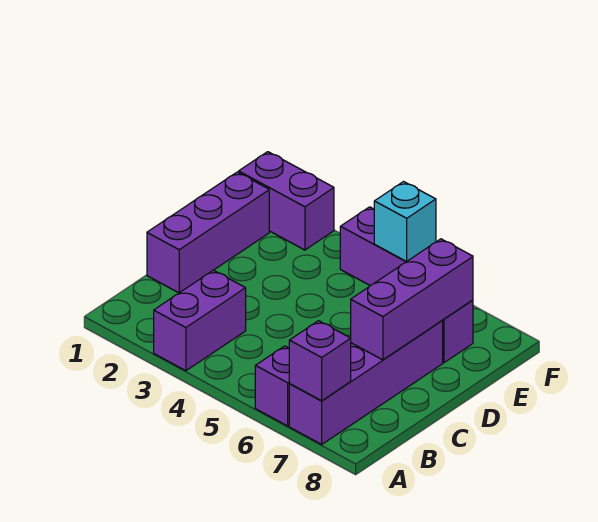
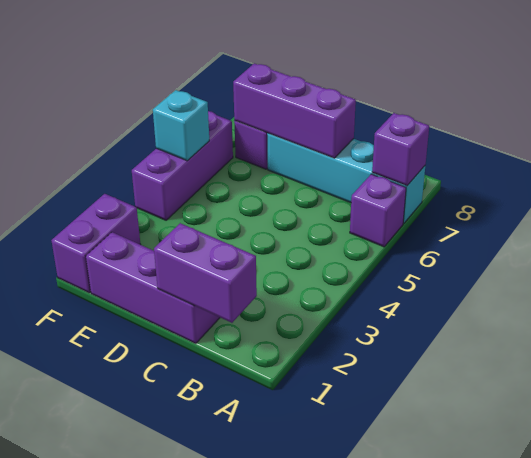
purple 1x2 brick [154,270,246,371] -> purple 1x2 brick moved to [154,223,257,323]
purple 1x4 brick [289,321,443,444] -> cyan 1x4 brick [267,133,425,224]

